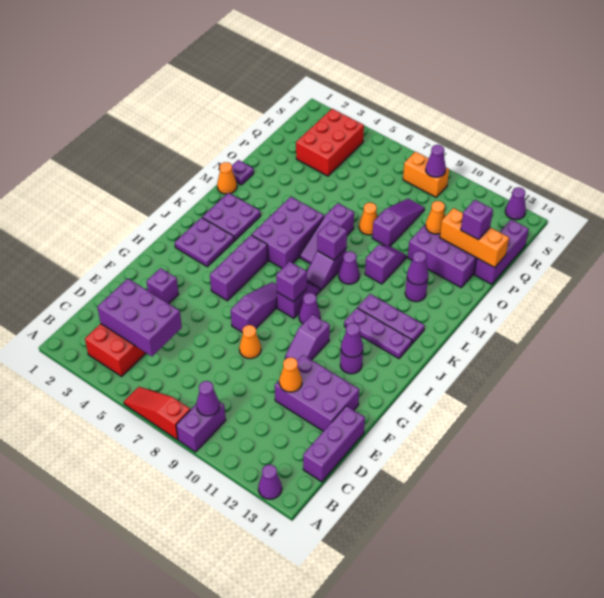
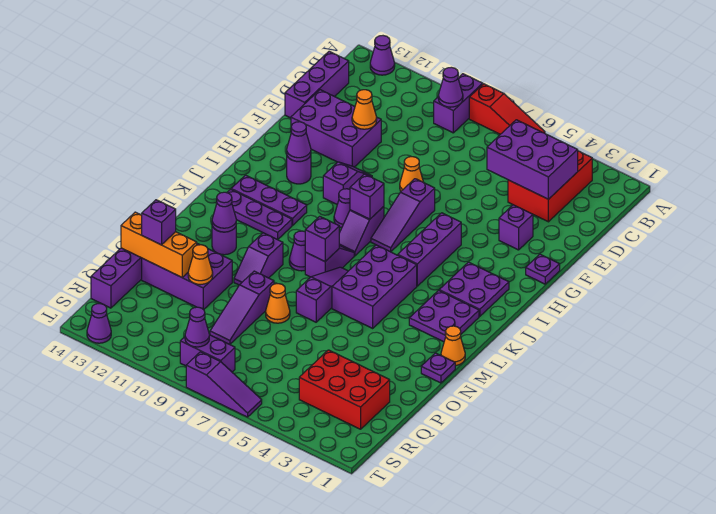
none -> purple 1x1 plate [526,254,560,284]
red 2x3 brick [296,109,364,176] -> red 2x3 brick turned to [299,350,390,429]
orange 1x2 brick [403,152,449,197] -> purple 1x2 brick [180,335,235,372]
none -> purple 1x3 slope [186,352,262,417]

